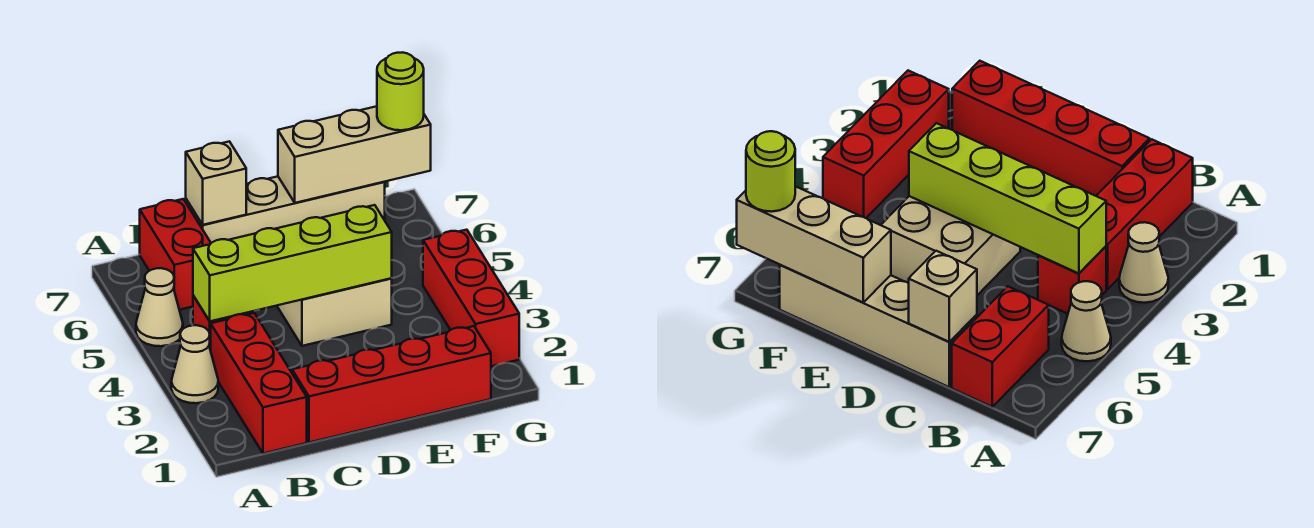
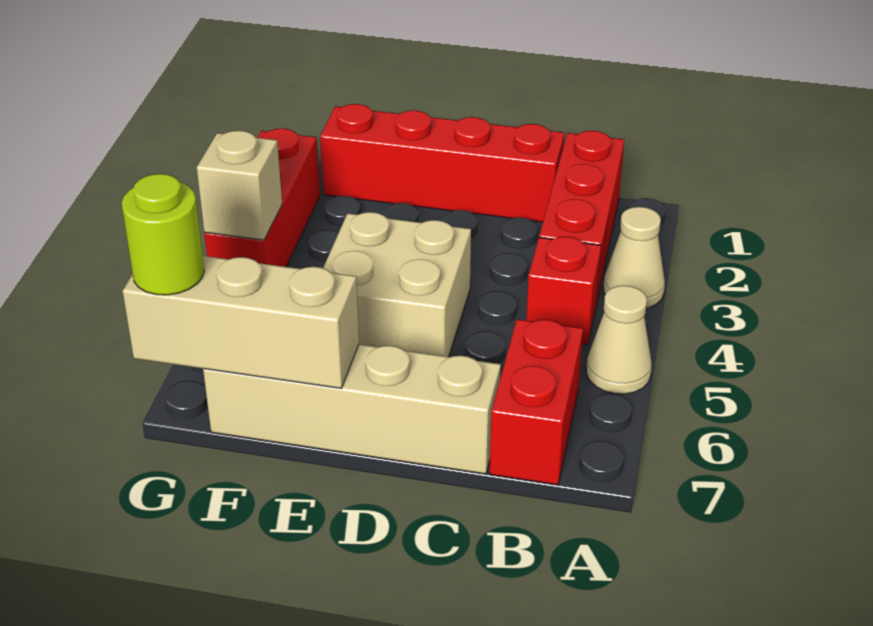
lime 1x4 brick [193,205,392,321] -> none
tan 1x1 brick [186,141,246,225] -> tan 1x1 brick moved to [197,131,282,240]

